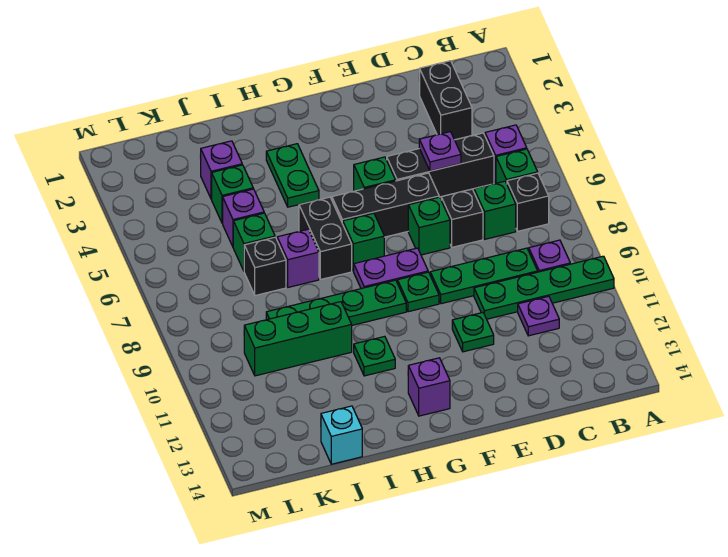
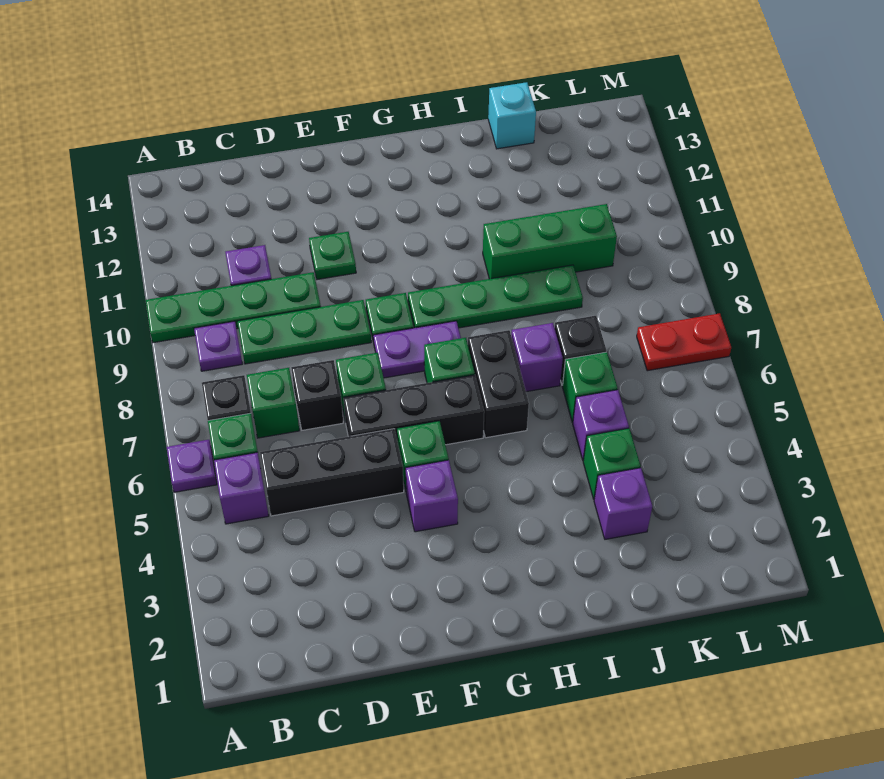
black 1x2 brick [419,61,472,140] -> none
purple 1x1 plate [419,132,461,171] -> purple 1x1 plate moved to [167,440,217,492]
purple 1x1 brick [408,358,450,416] -> purple 1x1 brick moved to [405,460,458,532]
green 1x2 plate [266,144,319,207] -> none
green 1x1 plate [354,336,395,376] -> none
none -> red 1x2 plate [637,313,731,371]

